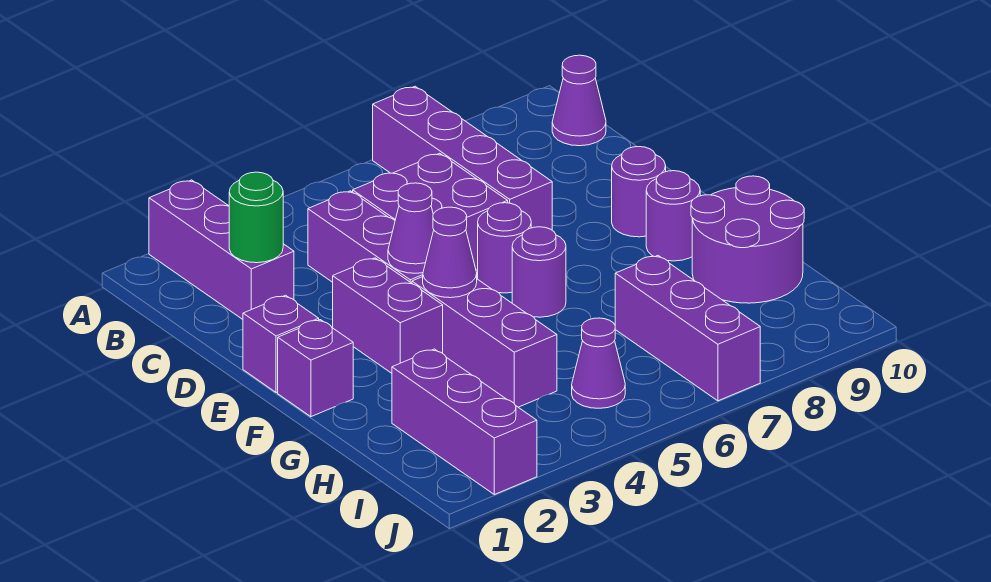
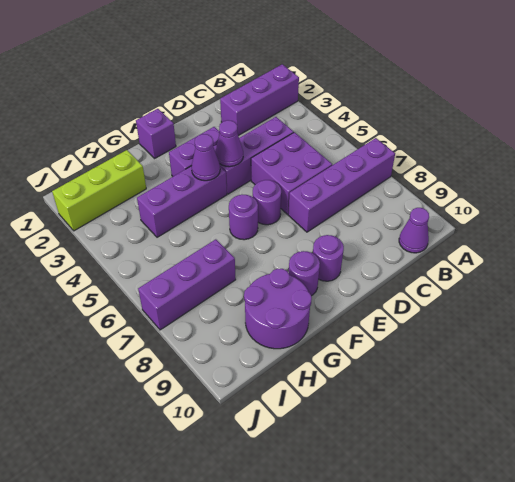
green 1x1 round brick [229,172,283,263] -> none
purple 1x1 brick [243,295,319,393] -> none
purple 1x3 brick [392,349,537,494] -> lime 1x3 brick [52,150,146,231]
purple 1x1 cone [572,318,625,408] -> none

